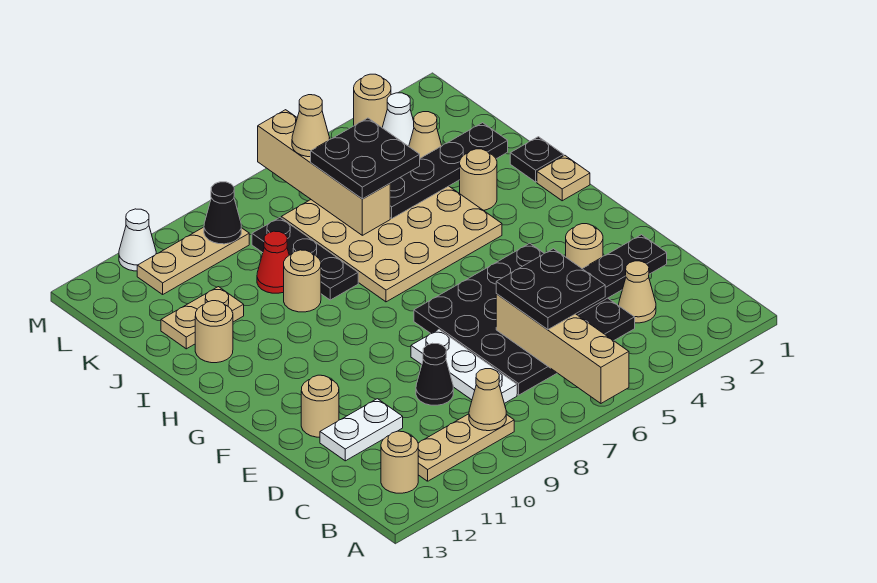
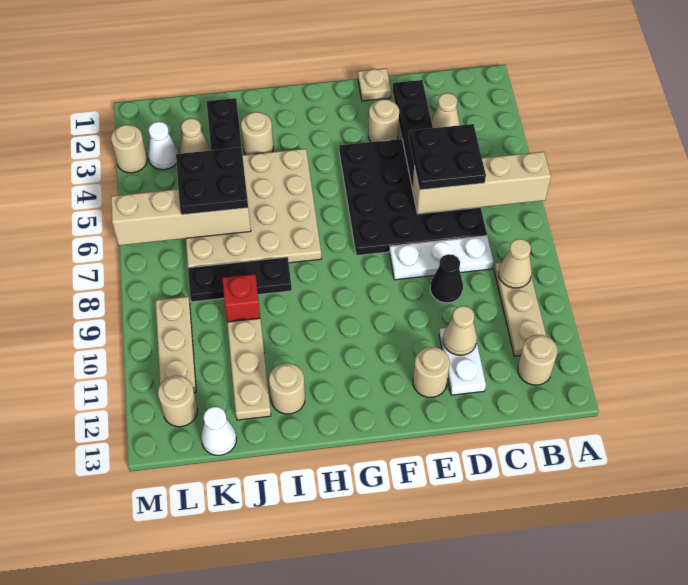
tan 1x1 plate [537,155,590,201] -> tan 1x1 plate moved to [358,68,391,101]
black 1x1 plate [510,137,564,182] -> none
tan 1x1 round brick [284,250,321,312] -> tan 1x1 round brick moved to [158,376,198,427]
red 1x1 cone [257,231,289,293] -> red 1x1 brick [222,274,260,322]
tan 1x2 plate [161,287,244,349] -> tan 1x3 plate [227,318,271,420]
tan 1x1 cone [292,95,330,157] -> tan 1x1 cone moved to [443,306,477,355]
black 1x1 cone [204,182,241,244] -> none
white 1x1 cone [119,209,156,271] -> white 1x1 cone moved to [201,407,237,455]

